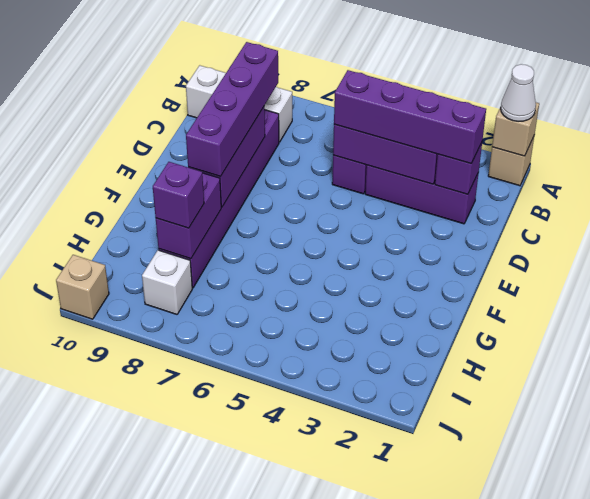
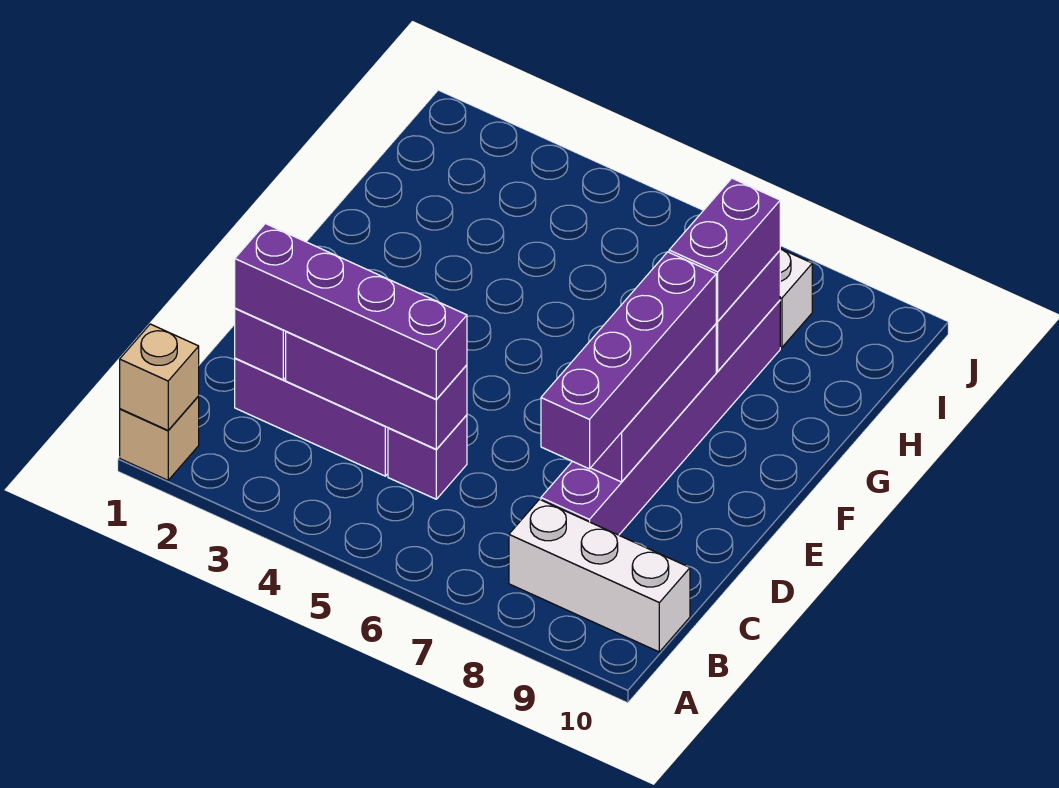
white 1x1 cone [501,64,536,121] -> none
purple 1x1 brick [153,162,204,228] -> purple 1x2 brick [669,178,780,321]
tan 1x1 brick [56,255,109,319] -> none

